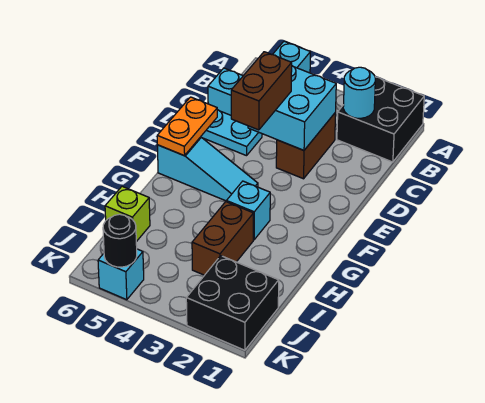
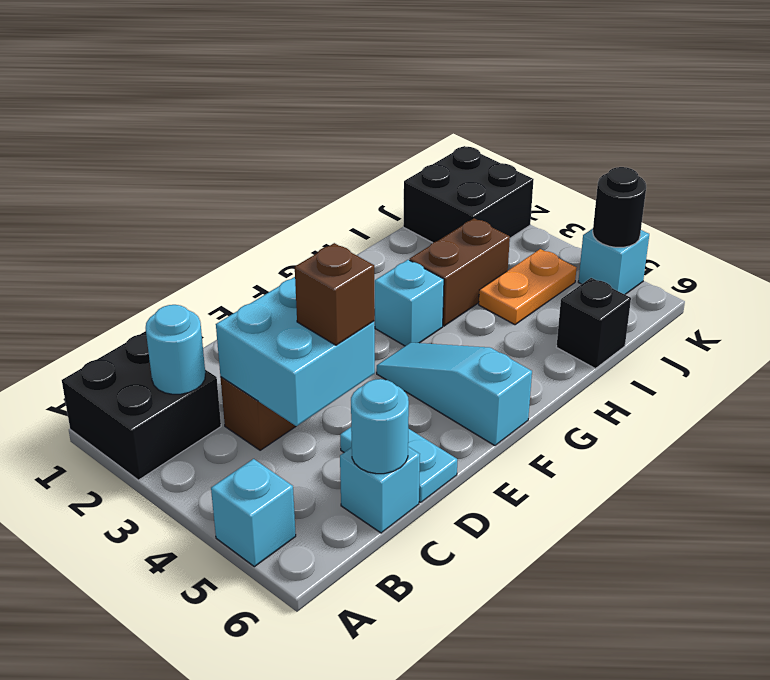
none -> cyan 1x1 round brick [351,379,409,474]
brown 1x2 brick [231,52,292,130] -> brown 1x1 brick [295,243,374,345]
orange 1x2 plate [157,97,217,156] -> orange 1x2 plate moved to [479,249,576,325]
lime 1x1 brick [105,186,150,242] -> black 1x1 brick [557,278,631,369]

